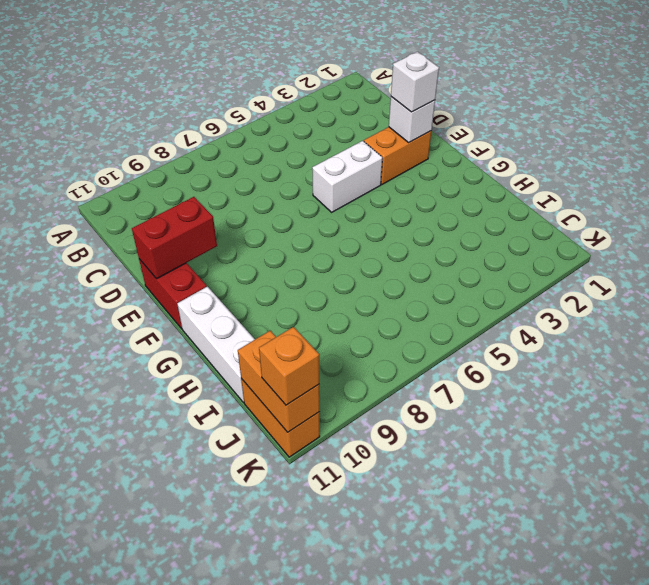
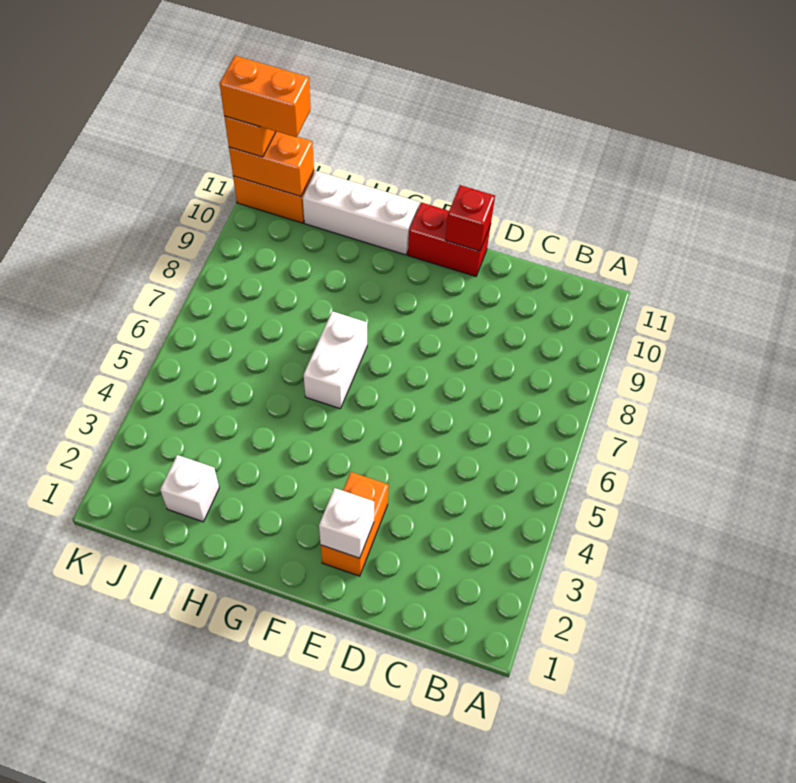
white 1x1 brick [391,52,439,112] -> white 1x1 brick moved to [160,455,219,522]
white 1x2 brick [312,141,382,212] -> white 1x2 brick moved to [304,311,367,409]
red 1x2 brick [132,197,217,279] -> red 1x1 brick [445,185,495,251]
none -> orange 1x2 brick [219,56,311,137]

